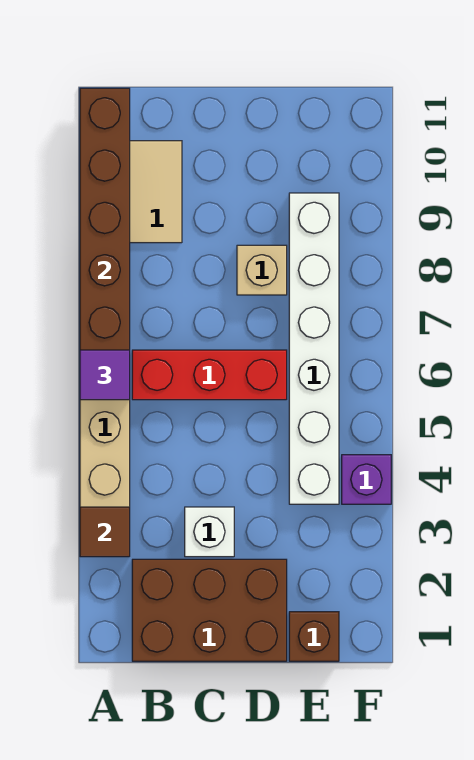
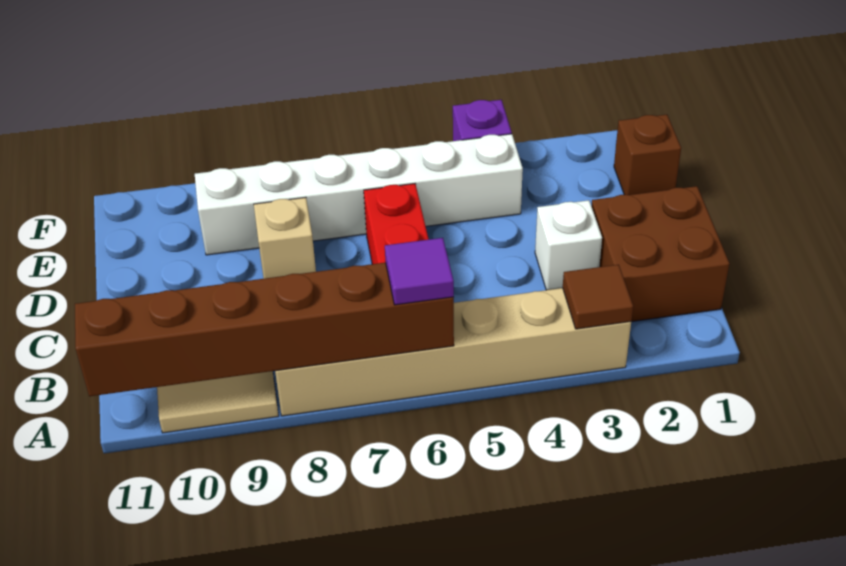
brown 2x3 brick [132,559,287,661] -> brown 2x2 brick [591,186,730,322]

